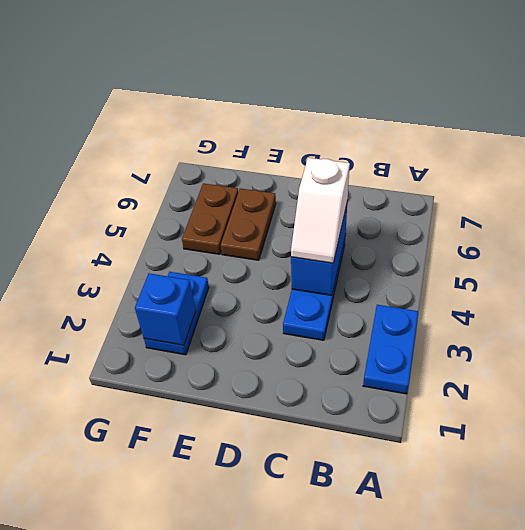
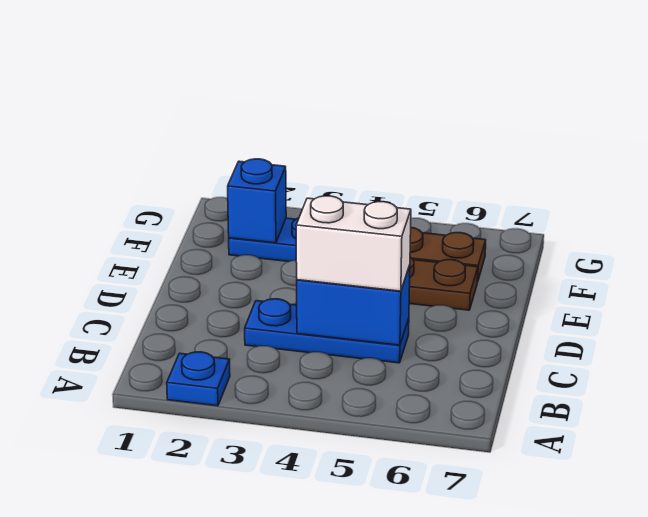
blue 1x2 plate [363,305,418,394] -> blue 1x1 plate [167,352,230,406]
white 1x2 slope [291,158,350,263] -> white 1x2 brick [296,196,411,291]

